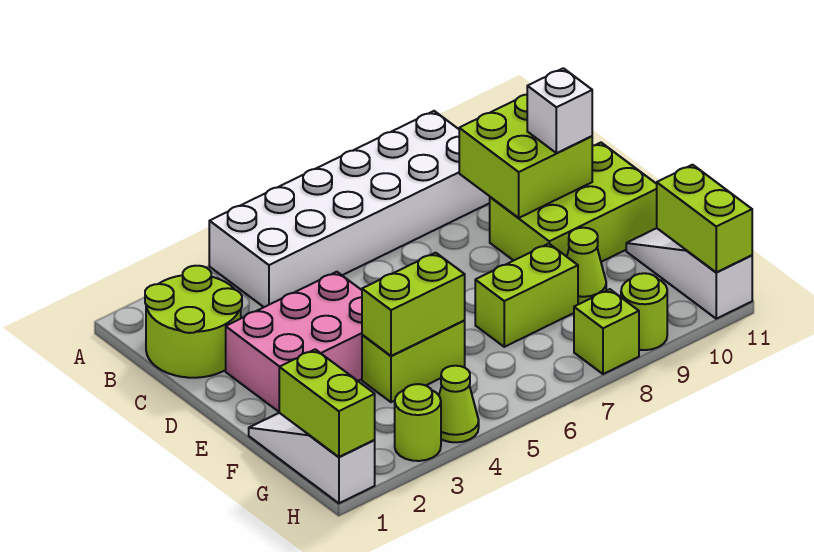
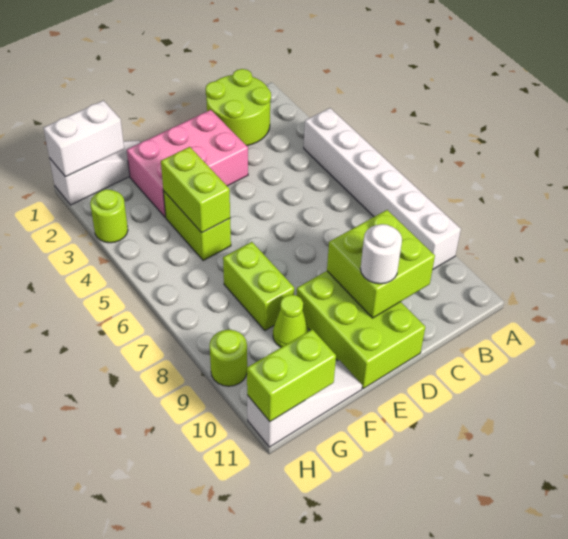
white 2x6 brick [209,111,490,307] -> white 1x6 brick [304,108,461,269]
pink 2x3 brick [226,272,362,412] -> pink 2x3 brick turned to [127,110,248,217]
white 1x1 brick [527,68,592,153] -> white 1x1 round brick [360,224,402,284]
lime 1x2 brick [279,349,375,457] -> white 1x2 brick [44,101,124,177]
lime 1x1 cone [439,366,479,442] -> none
lime 1x1 brick [574,289,639,374] -> none

